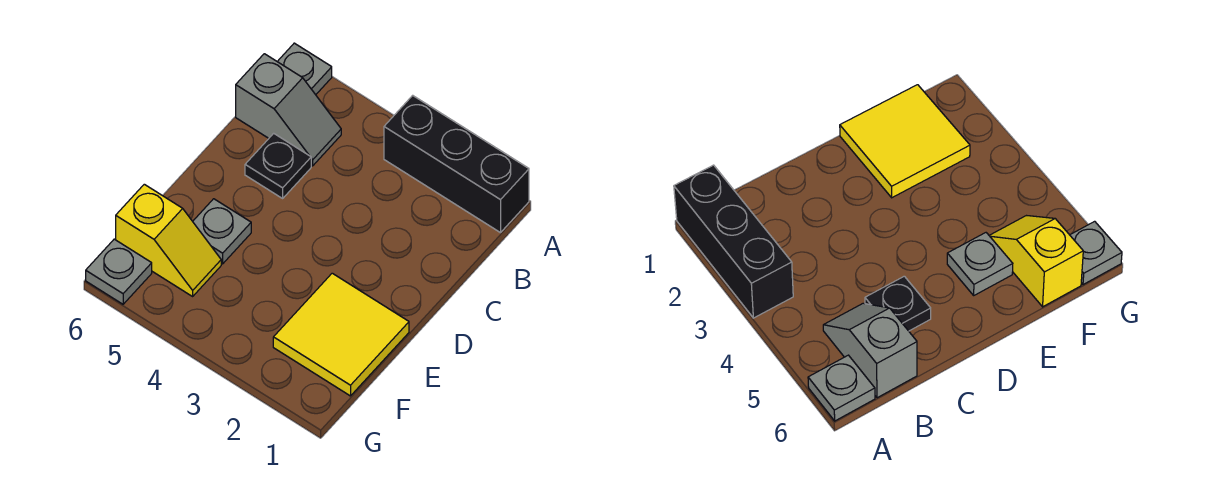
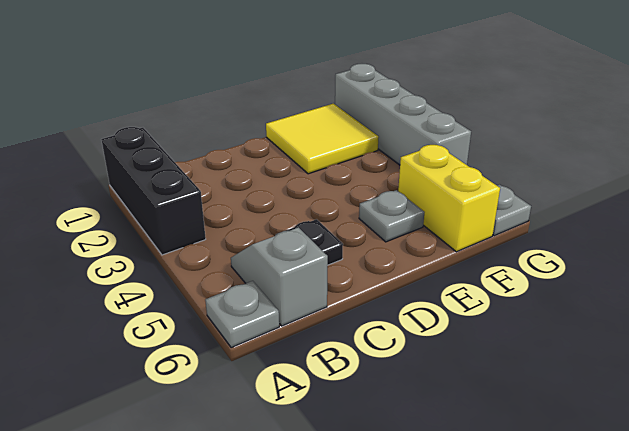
yellow 1x2 slope [116,184,221,296] -> yellow 1x2 brick [398,145,500,252]
none -> grey 1x4 brick [335,64,471,165]

